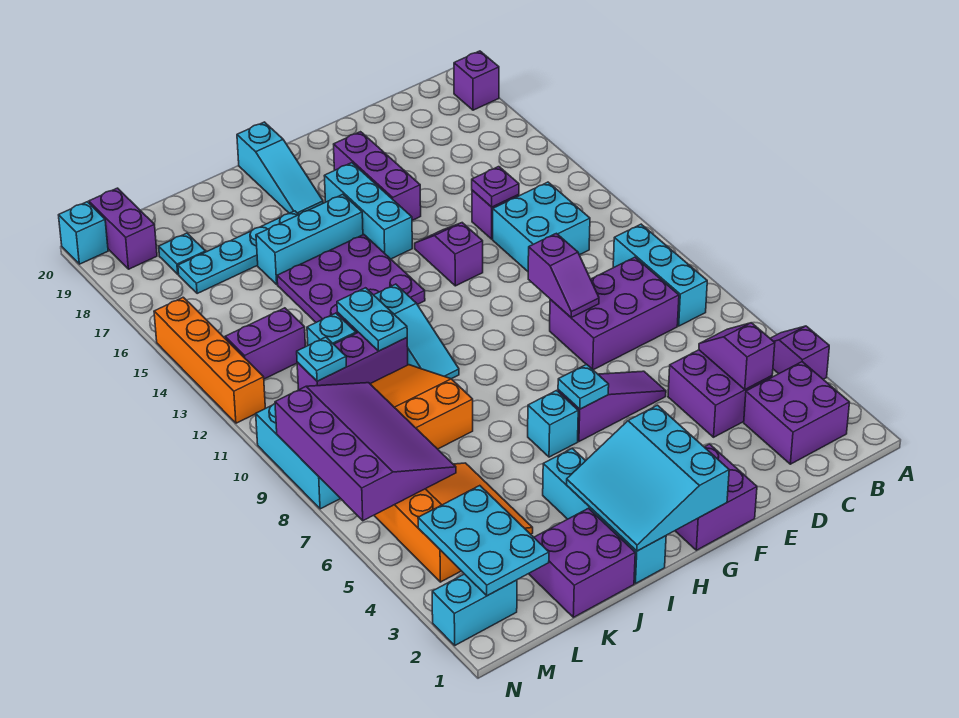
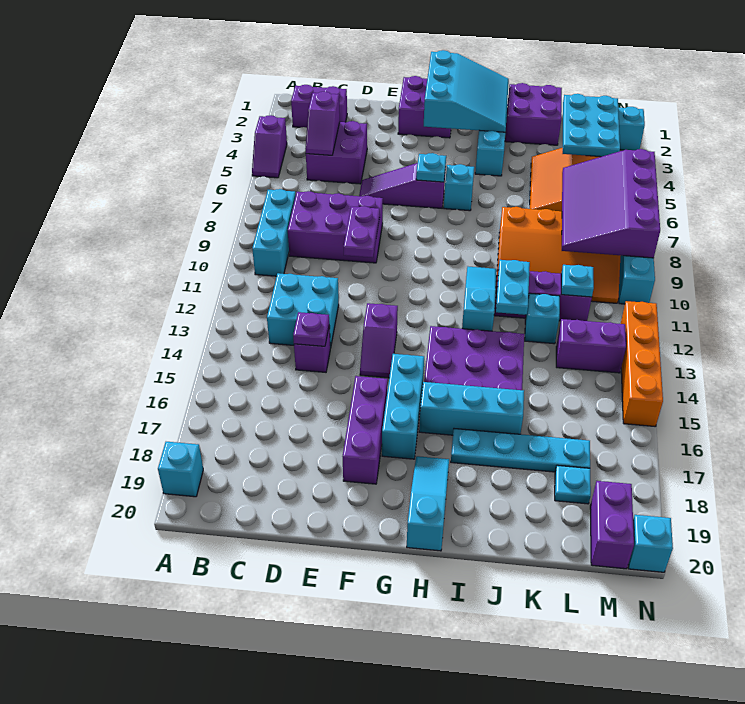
purple 1x1 brick [454,51,499,110] -> cyan 1x1 brick [158,442,203,497]
purple 2x2 brick [744,362,850,464] -> purple 1x2 brick [291,85,347,128]
purple 1x2 slope [528,233,599,317] -> purple 1x2 plate [344,206,380,258]

